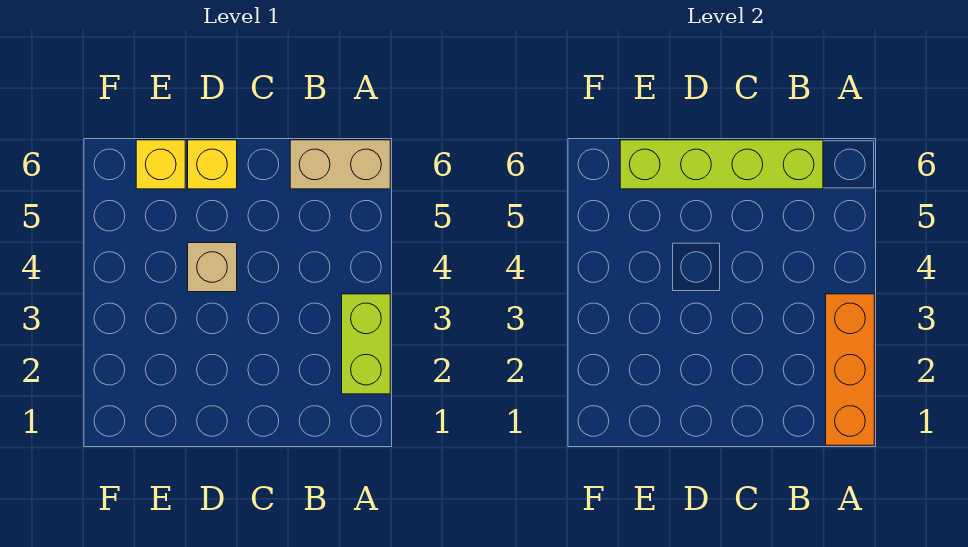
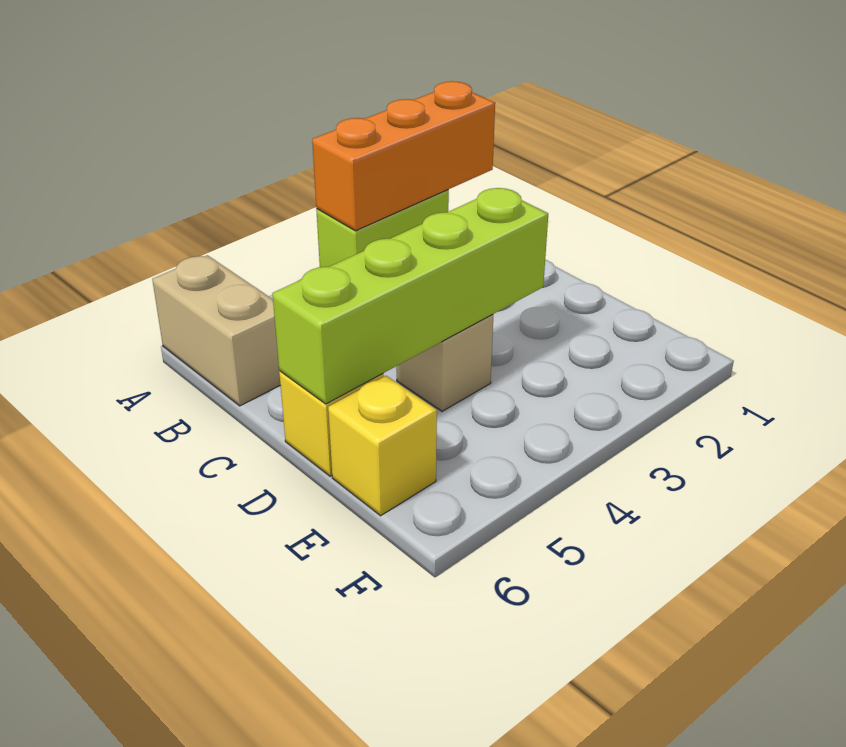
lime 1x4 brick [620,140,823,189] -> lime 1x4 brick turned to [272,188,548,404]

